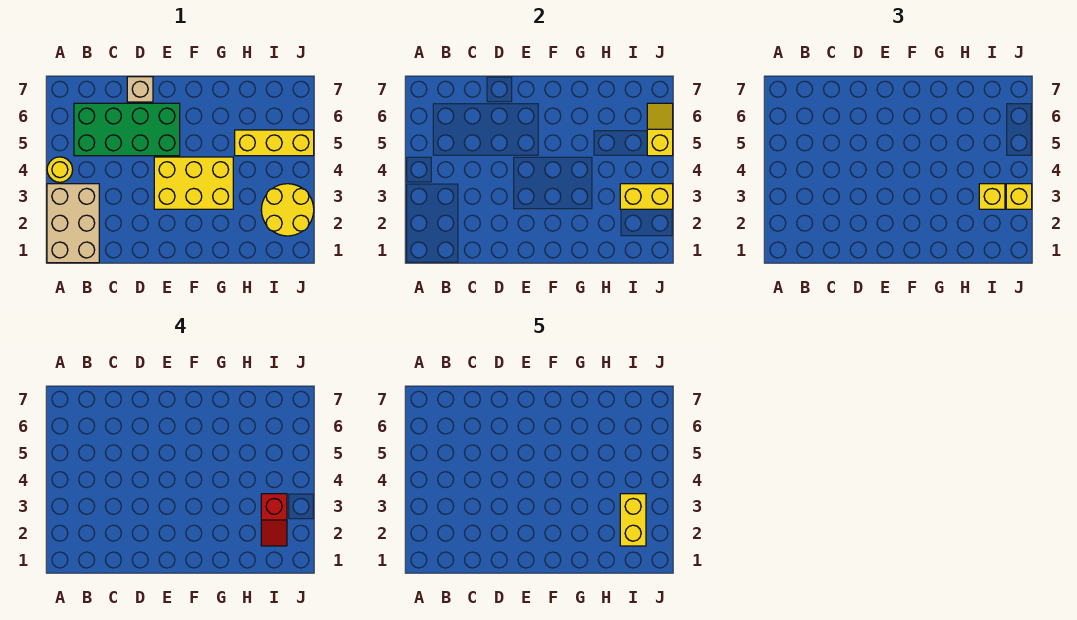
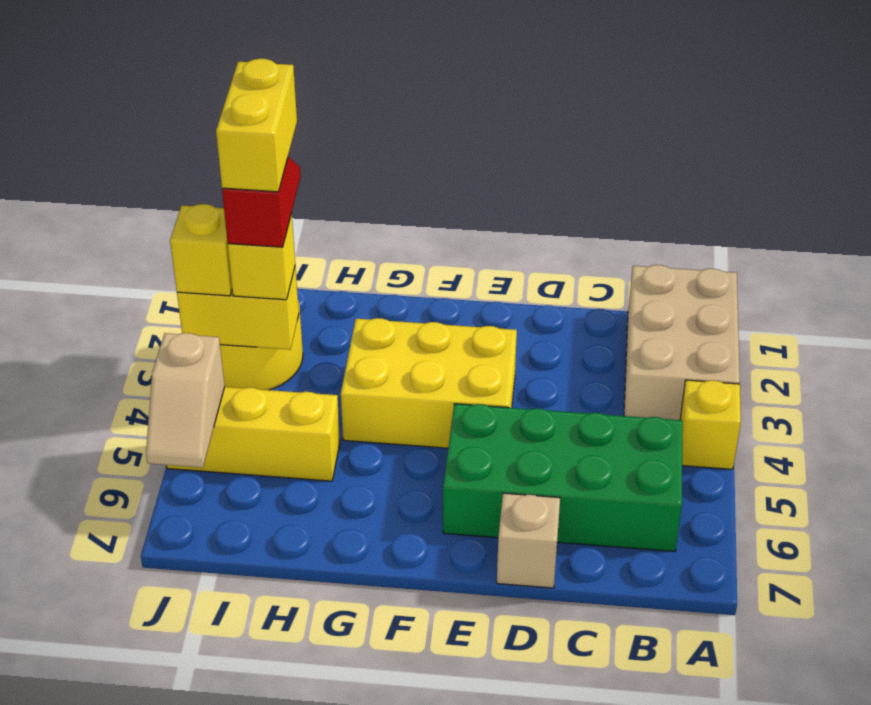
yellow 1x1 round brick [47,157,73,182] -> yellow 1x1 brick [680,380,741,469]
yellow 1x2 slope [647,103,673,156] -> tan 1x2 slope [146,333,225,468]

